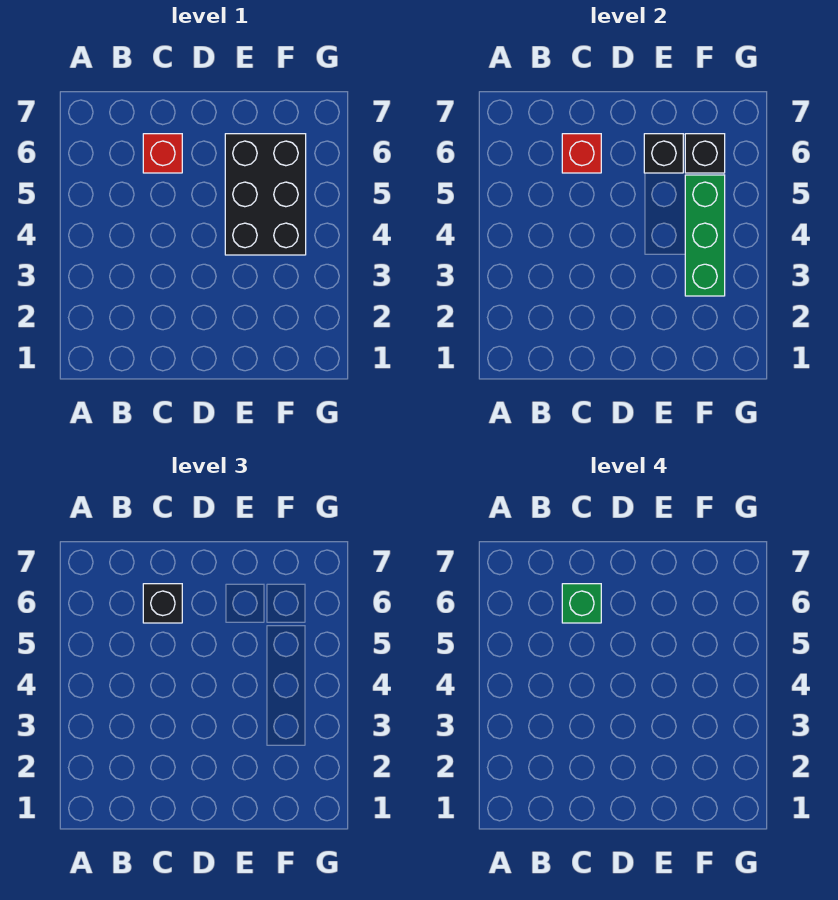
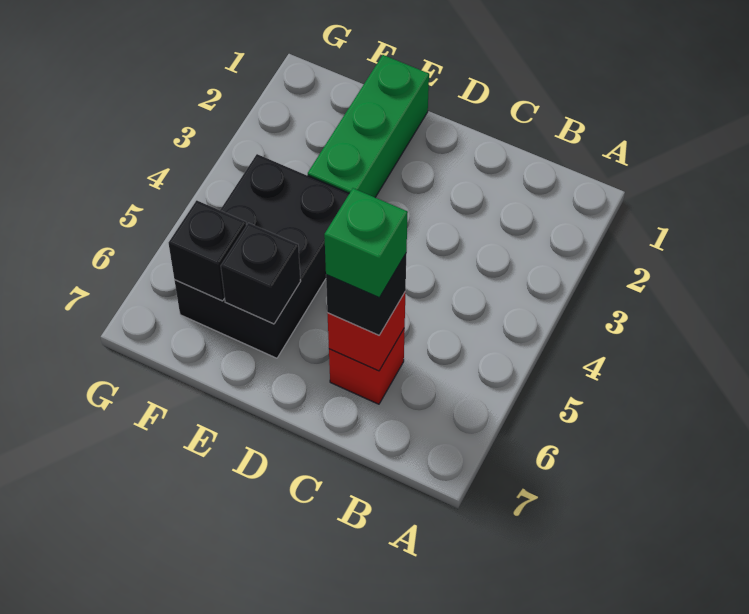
green 1x3 brick [685,175,725,296] -> green 1x3 brick moved to [308,55,429,197]

